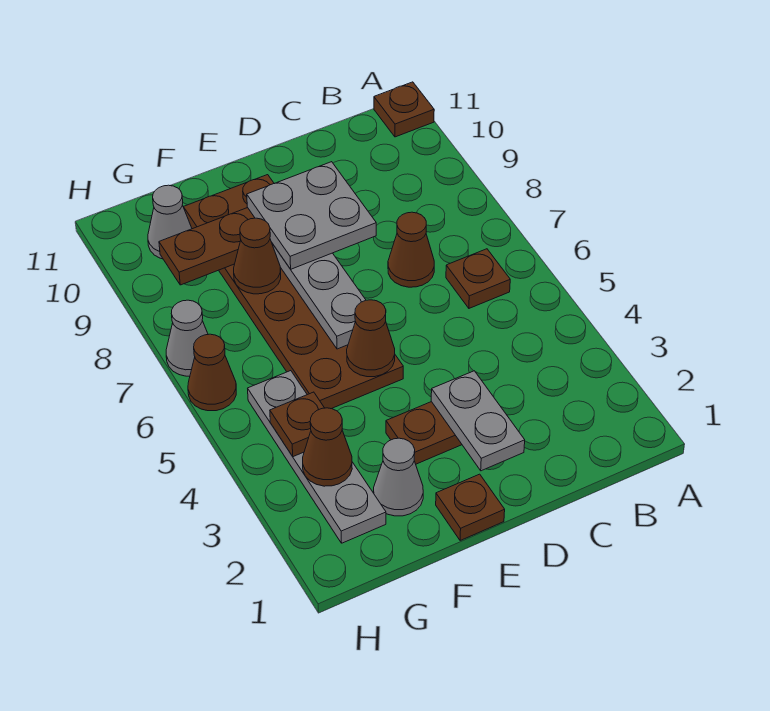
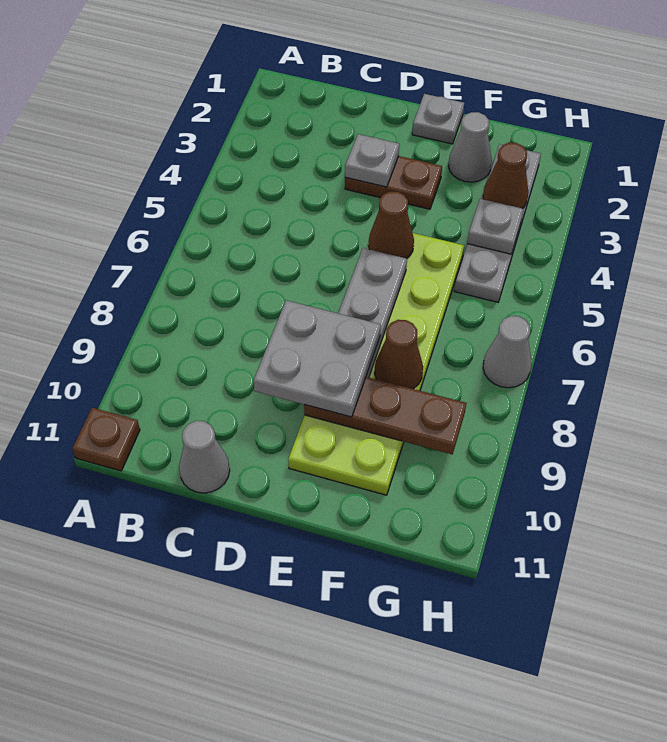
brown 1x1 plate [446,249,510,308] -> none
brown 1x1 cone [388,212,434,287] -> none
grey 1x2 plate [431,371,525,471] -> grey 1x1 plate [345,134,399,187]
brown 1x1 plate [436,474,505,541] -> grey 1x1 plate [412,94,464,144]
brown 2x6 plate [184,175,403,409] -> lime 2x6 plate [288,233,464,495]
brown 1x1 plate [270,392,324,457] -> grey 1x1 plate [467,199,524,254]
grey 1x1 cone [148,185,192,259] -> grey 1x1 cone moved to [179,421,230,493]
brown 1x1 cone [188,334,236,411] -> none

